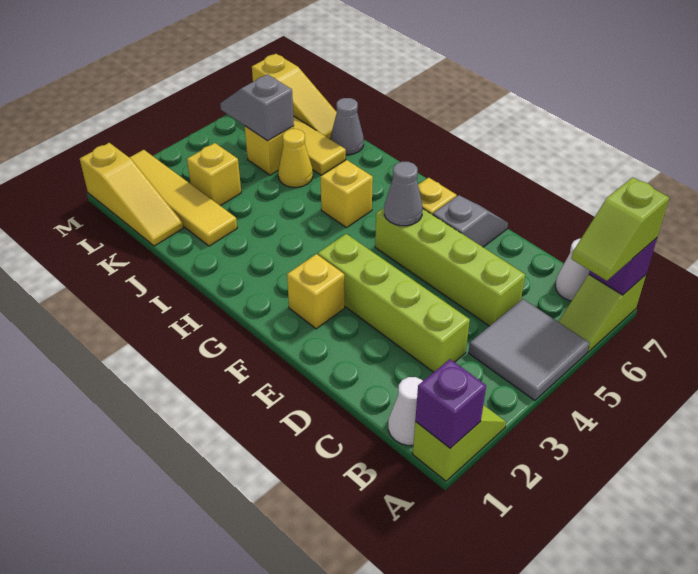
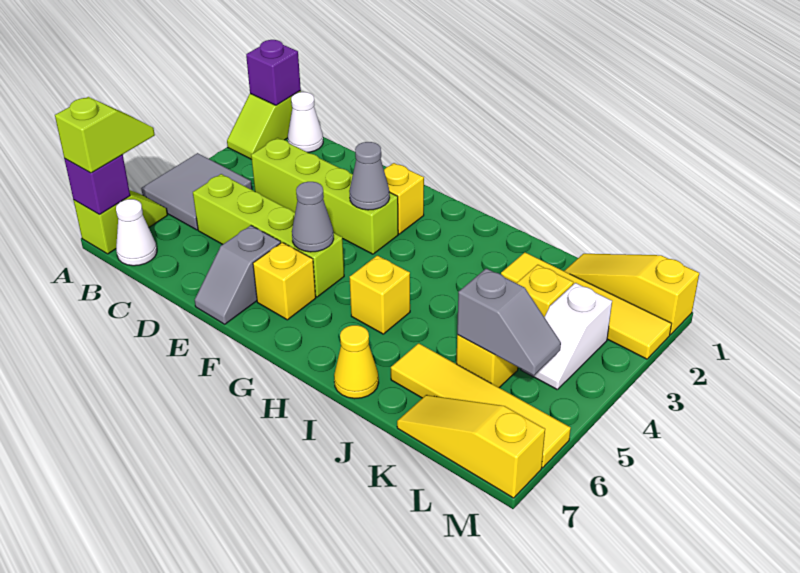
yellow 1x1 cone [278,129,313,187] -> yellow 1x1 cone moved to [334,325,379,399]
grey 1x1 cone [331,98,364,155] -> grey 1x1 cone moved to [349,142,390,210]
none -> white 1x2 slope [521,283,612,389]

